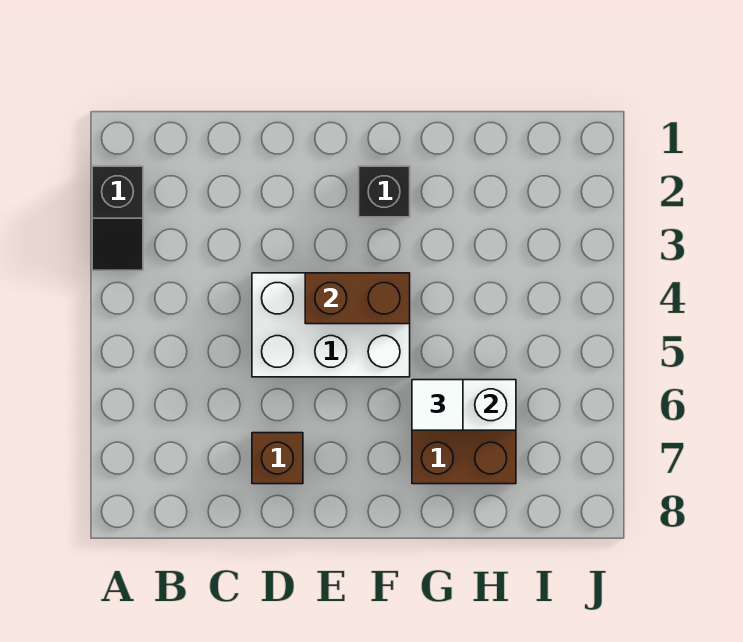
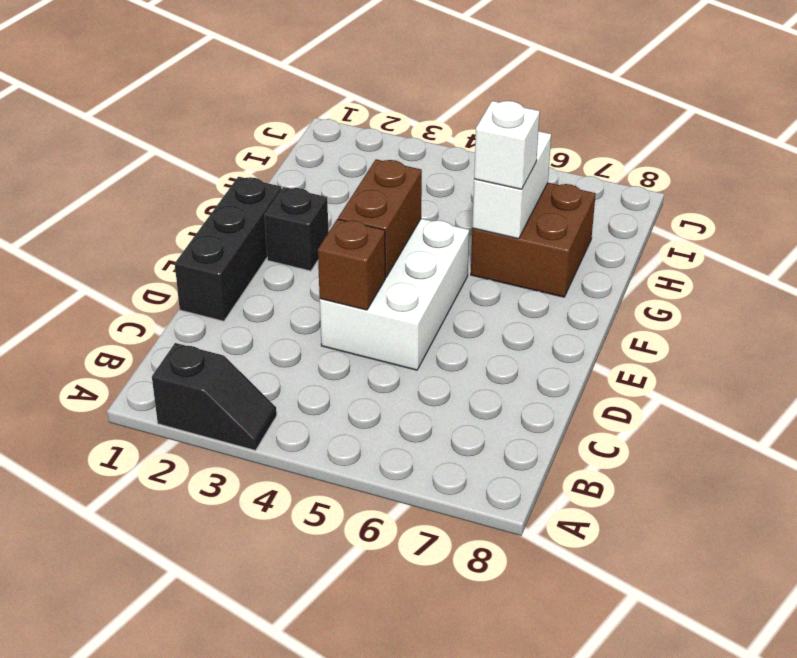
none -> black 1x3 brick [175,177,282,321]
brown 1x1 brick [252,433,303,484] -> brown 1x1 brick moved to [318,219,385,310]
white 1x1 tile [412,380,463,430] -> white 1x1 brick [474,101,540,189]

